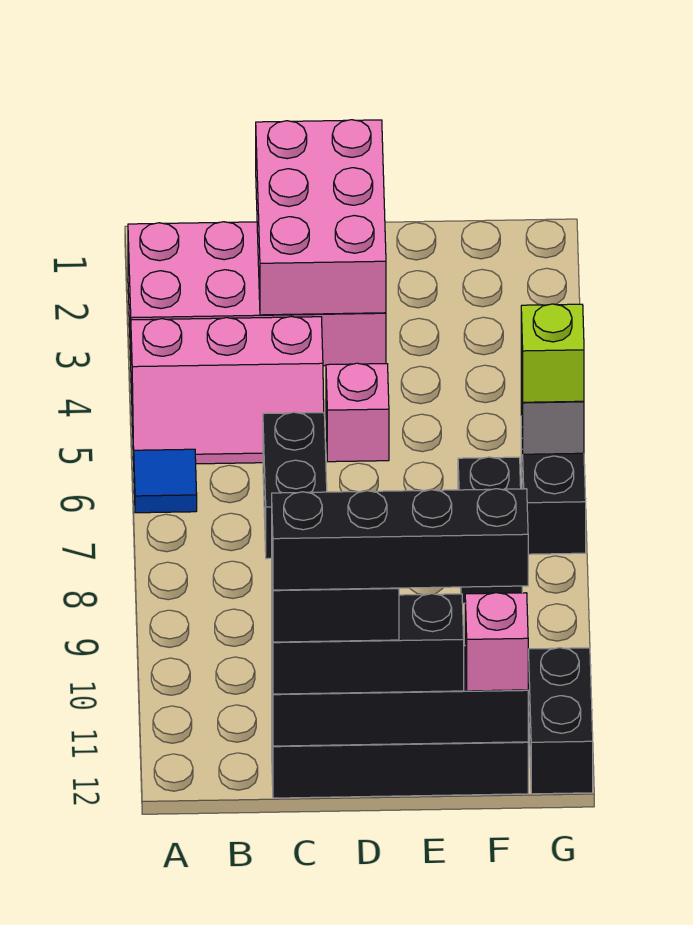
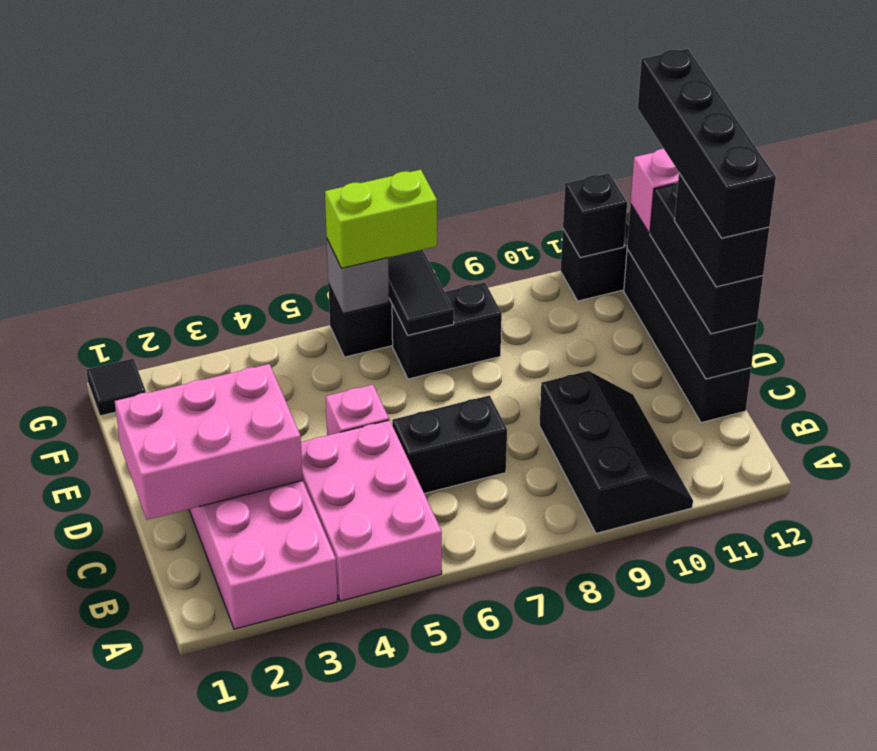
pink 2x3 slope [131,317,324,464] -> pink 2x3 brick [301,420,442,601]
blue 1x1 tile [134,449,197,513] -> none
none -> black 2x3 slope [539,371,693,533]
none -> black 1x2 tile [388,250,454,335]
none -> black 1x1 tile [87,359,146,416]
lime 1x1 brick [521,304,584,402] -> lime 1x2 brick [325,170,437,268]
none -> black 1x1 brick [563,173,627,257]

